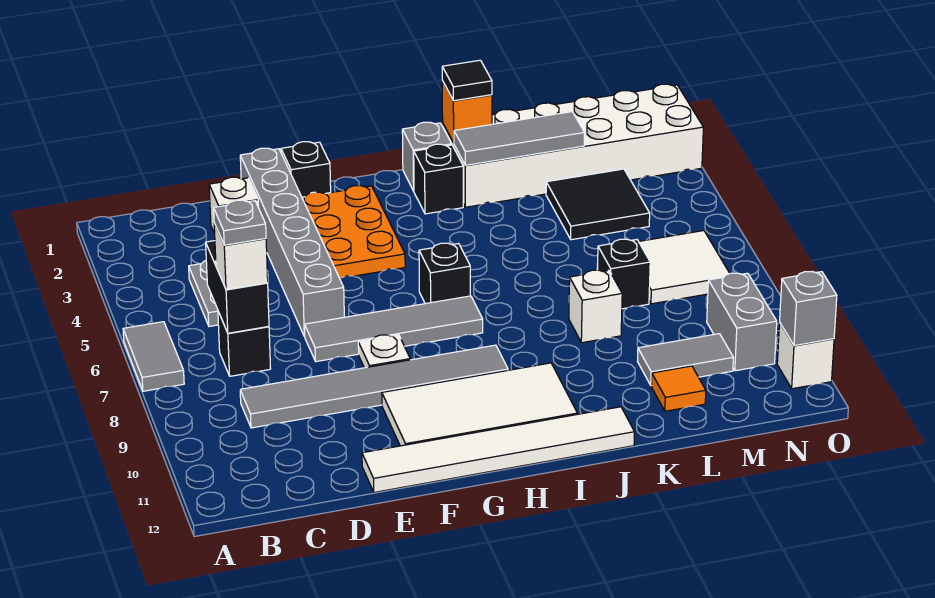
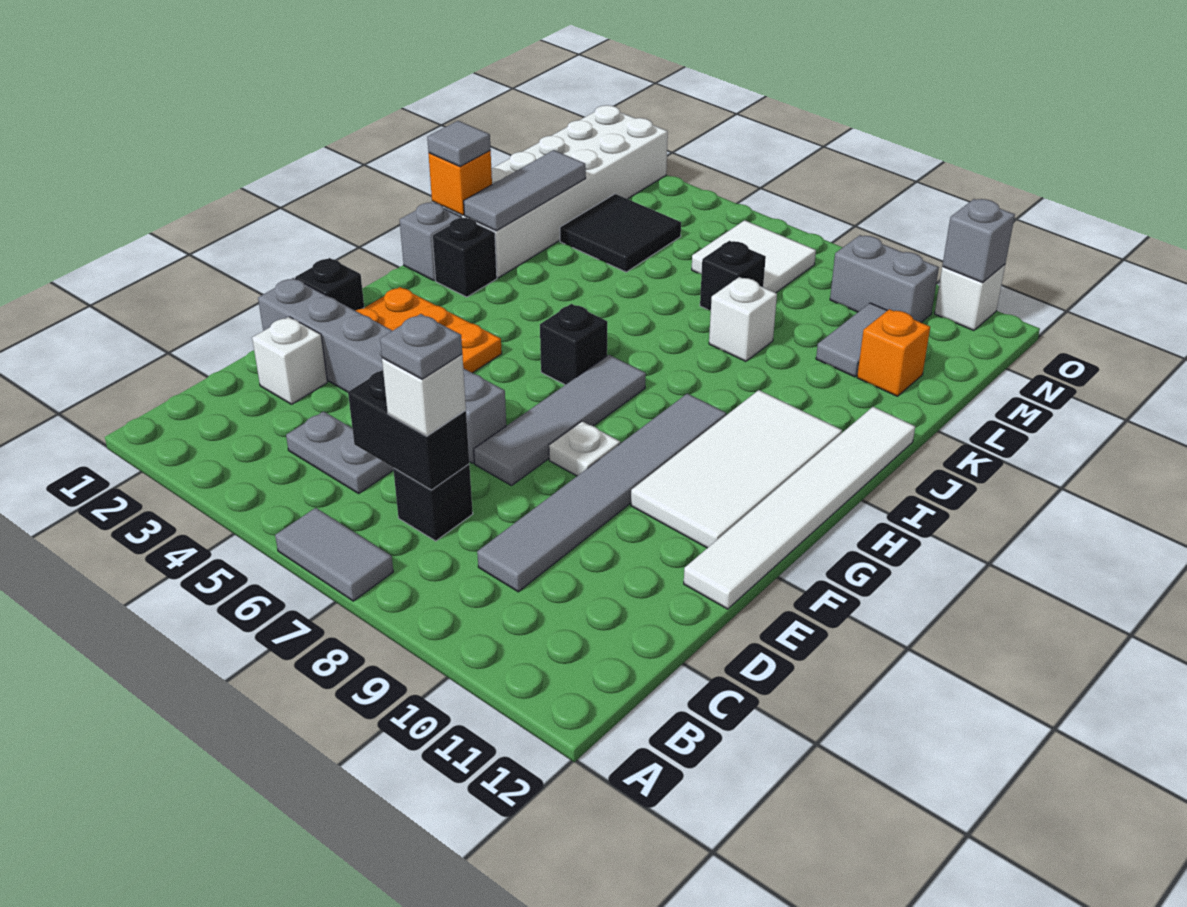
black 1x1 tile [442,60,492,101] -> grey 1x1 tile [427,121,491,166]
orange 1x1 tile [651,366,706,411] -> orange 1x1 brick [857,309,930,396]

